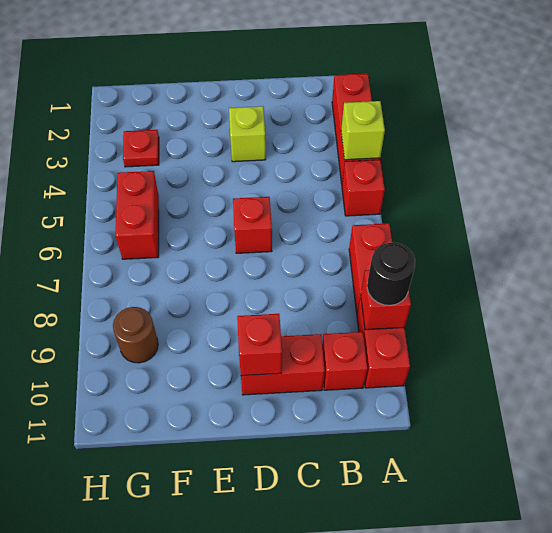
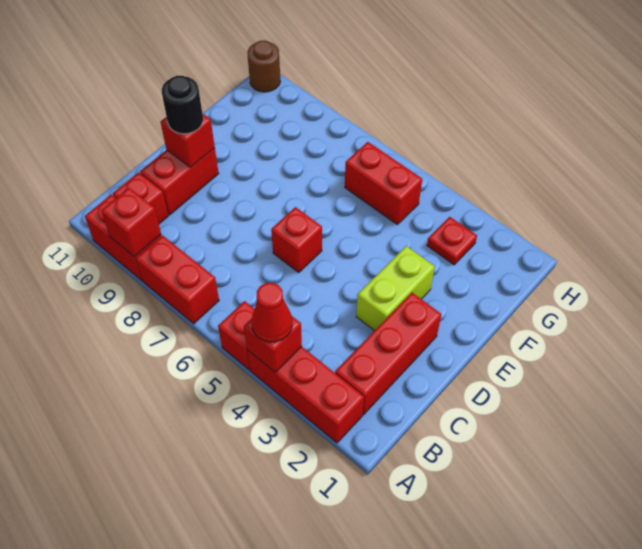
lime 1x1 brick [341,101,385,160] -> red 1x1 brick [244,316,302,373]
none -> red 1x1 cone [252,283,292,342]
black 1x1 round brick [367,243,415,305] -> black 1x1 round brick moved to [162,76,203,134]
none -> red 1x3 brick [335,293,441,415]
lime 1x1 brick [229,106,266,162] -> lime 1x2 brick [356,246,435,331]
brown 1x1 round brick [113,307,158,363] -> brown 1x1 round brick moved to [247,41,281,92]

